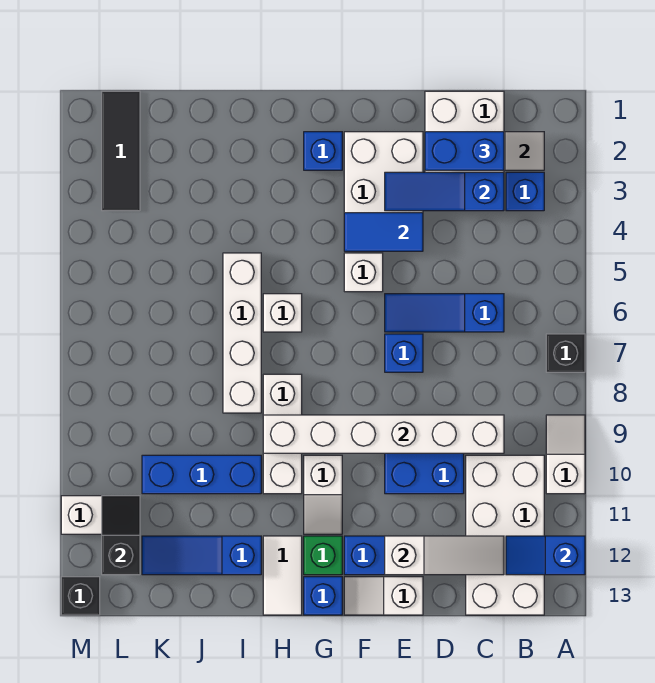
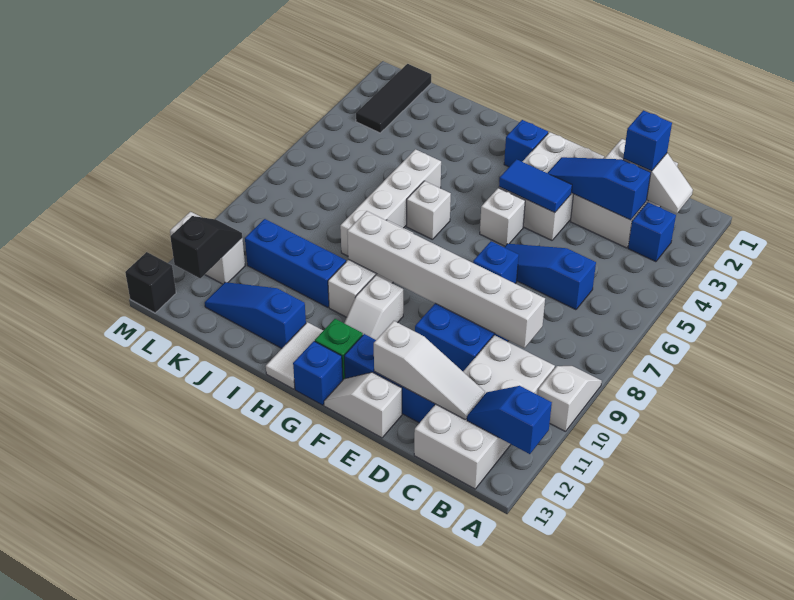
black 1x1 brick [546,334,585,372] -> none
blue 1x2 brick [425,132,504,170] -> blue 1x1 brick [623,110,672,171]

